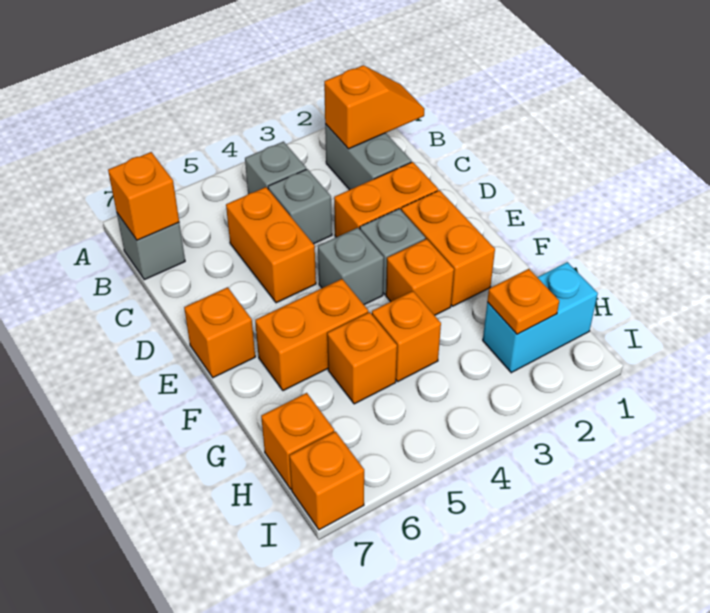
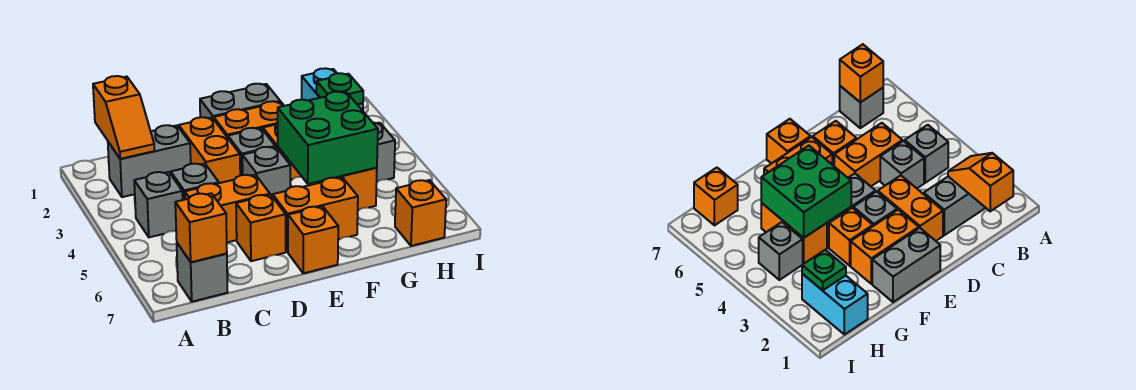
orange 1x2 slope [324,65,424,149] -> orange 1x2 slope turned to [93,76,154,159]
none -> grey 1x2 brick [200,84,280,119]
none -> green 2x2 brick [278,92,378,184]
orange 1x2 brick [255,279,368,391] -> orange 1x2 brick turned to [273,177,358,252]
orange 1x1 plate [487,269,559,334] -> green 1x1 plate [316,73,363,104]
none -> grey 1x1 brick [373,123,395,182]
orange 1x1 brick [289,431,364,530] -> orange 1x1 brick moved to [236,195,286,261]

